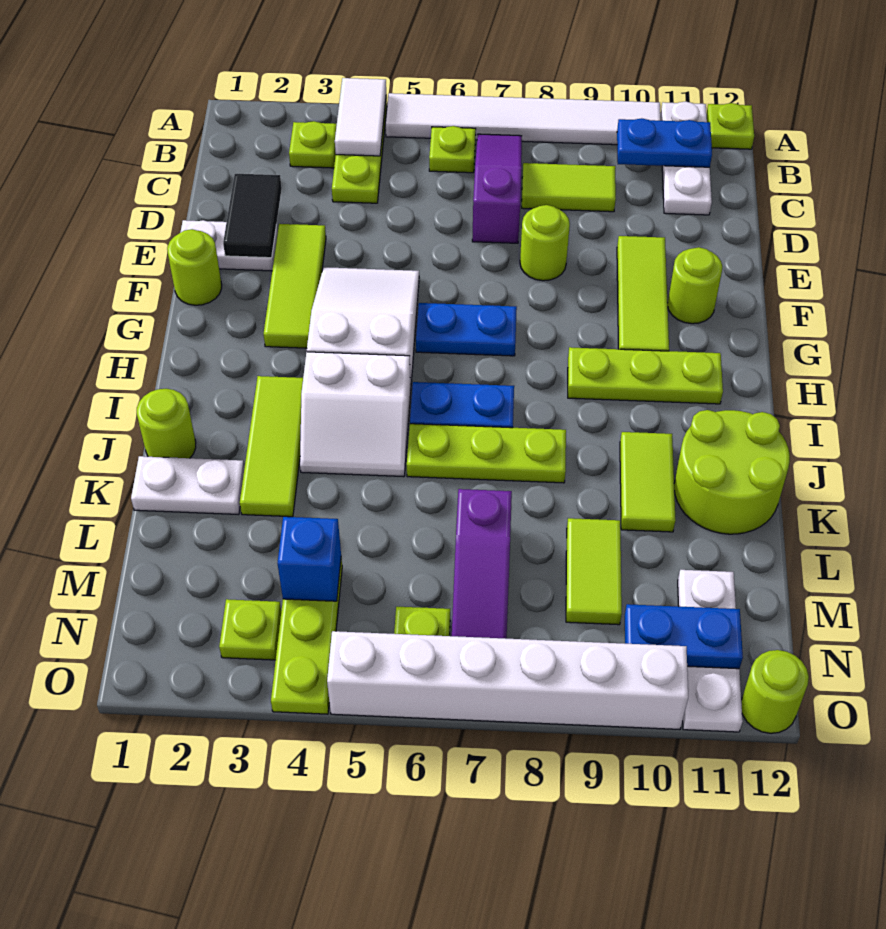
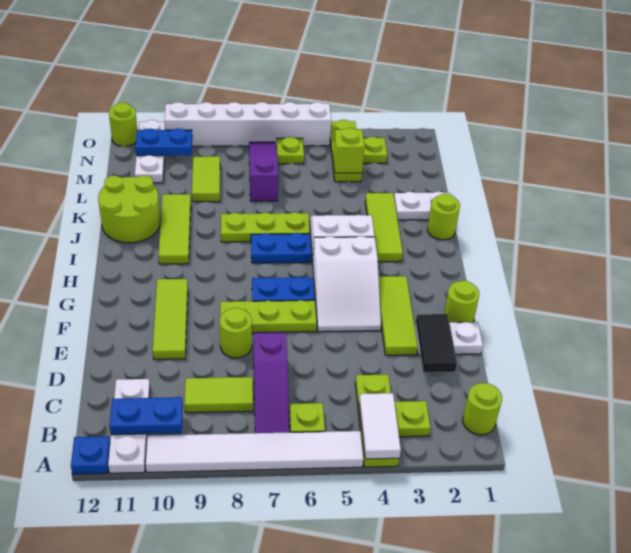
lime 1x1 plate [707,103,754,149] -> blue 1x1 plate [71,436,110,474]
lime 1x1 round brick [668,247,723,324] -> lime 1x1 round brick moved to [463,383,502,435]
lime 1x3 plate [568,347,723,404] -> lime 1x3 plate moved to [220,300,317,333]
lime 1x2 tile [620,432,675,532] -> lime 1x3 tile [159,194,191,264]
blue 1x1 brick [278,517,341,601] -> lime 1x1 brick [333,128,365,173]

